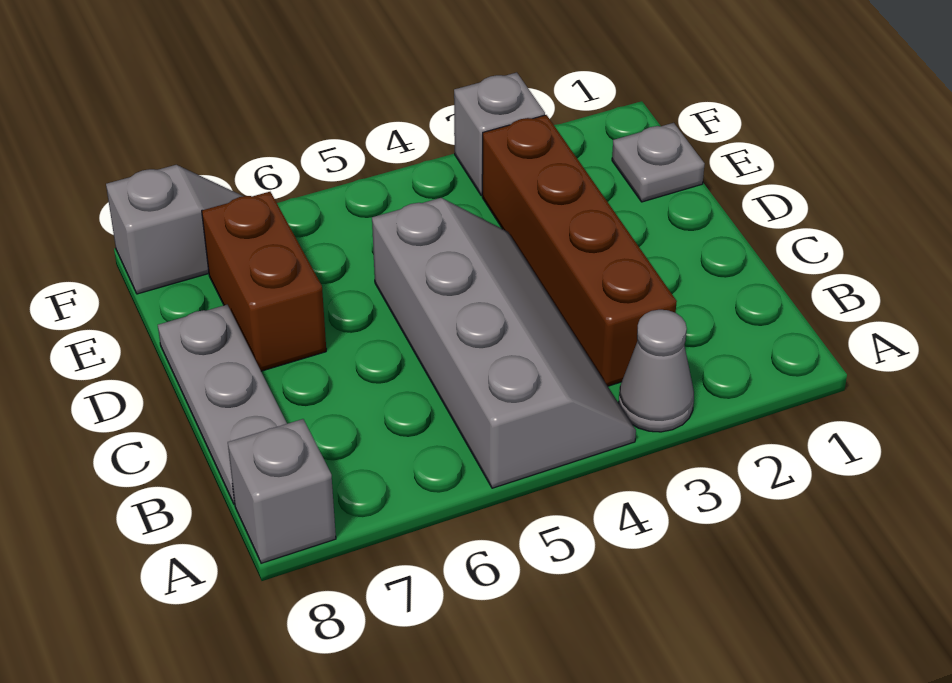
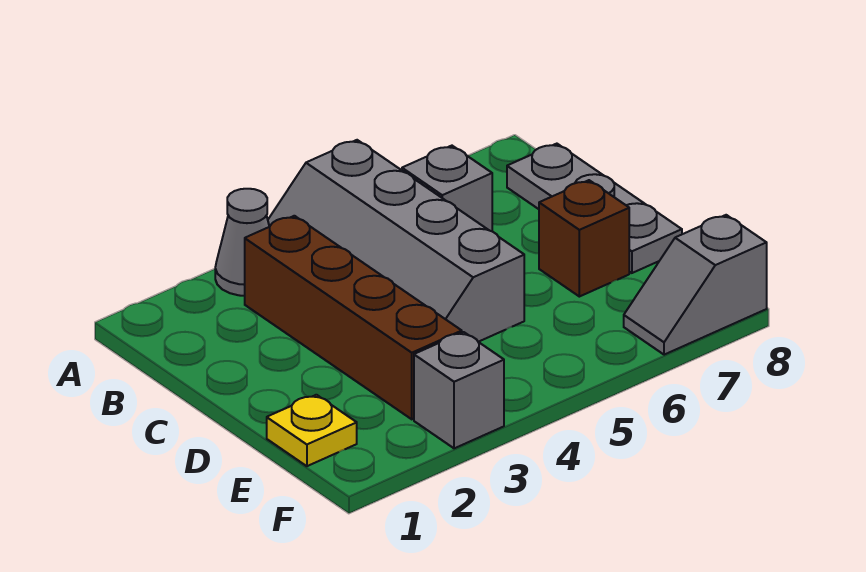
grey 1x1 brick [228,419,336,563] -> grey 1x1 brick moved to [402,146,492,231]
brown 1x2 brick [202,192,326,371] -> brown 1x1 brick [539,180,629,297]
grey 1x1 plate [612,123,705,202] -> yellow 1x1 plate [267,395,357,466]

